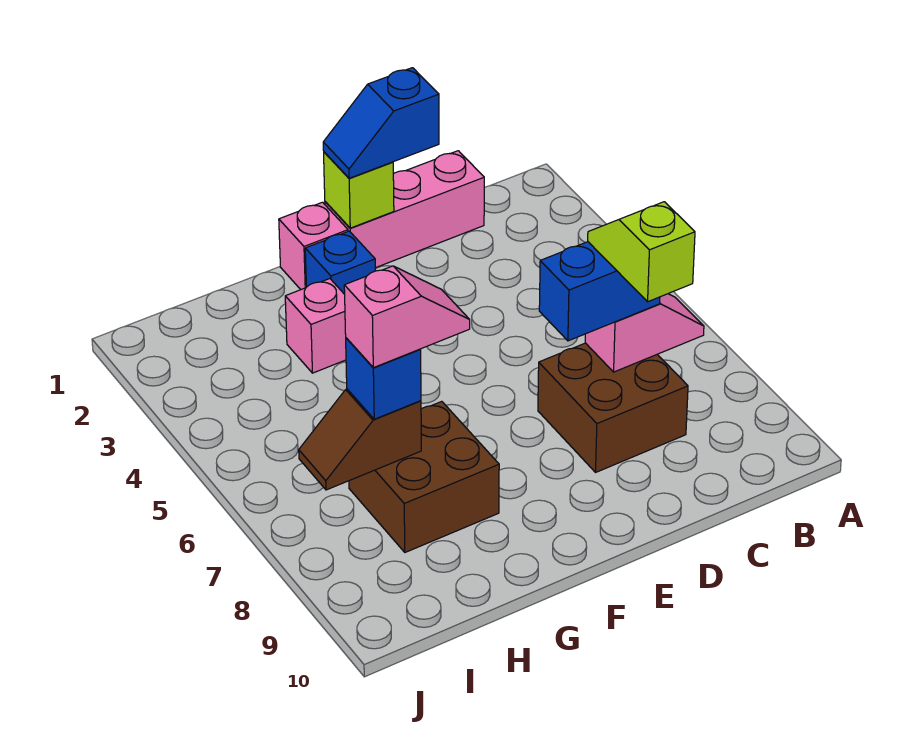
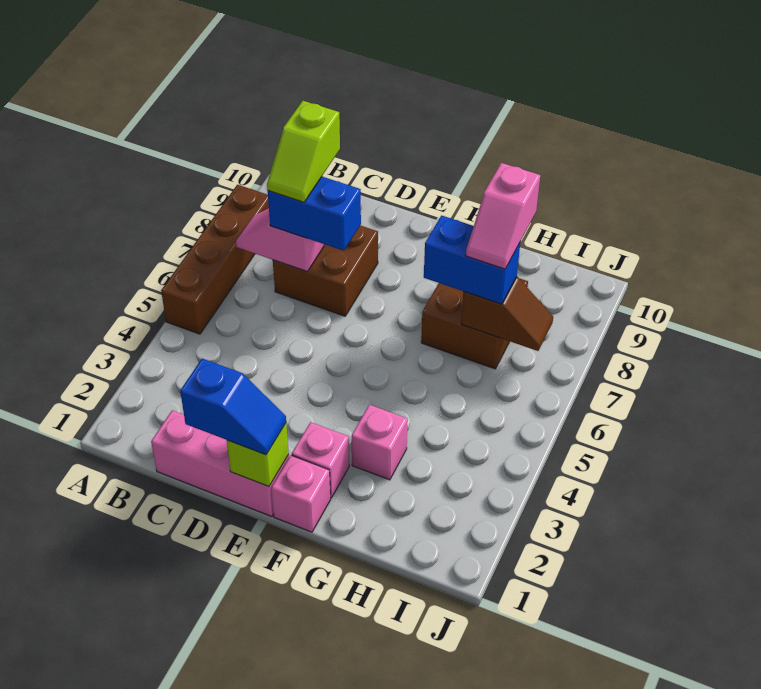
none -> brown 1x4 brick [161,185,269,334]
blue 1x1 brick [305,231,375,294] -> pink 1x1 brick [292,422,349,498]
pink 1x2 slope [344,266,470,368] -> pink 1x2 slope turned to [466,163,540,269]
blue 1x1 brick [346,338,421,419] -> blue 1x2 brick [424,216,520,304]

